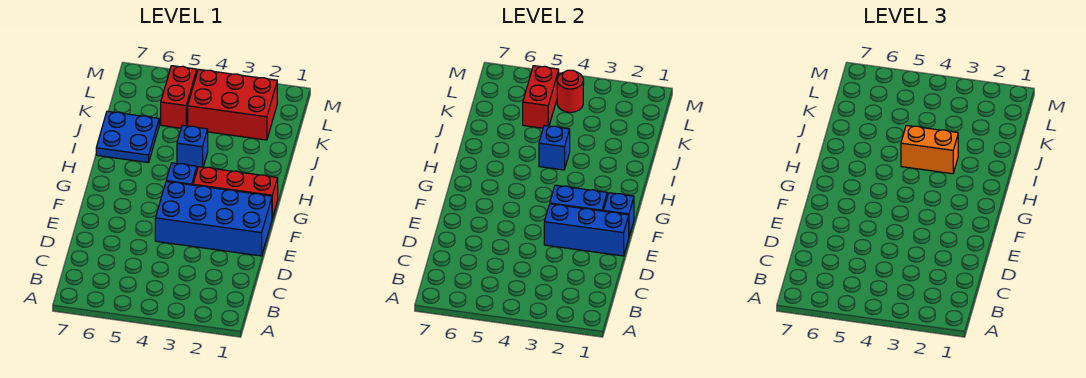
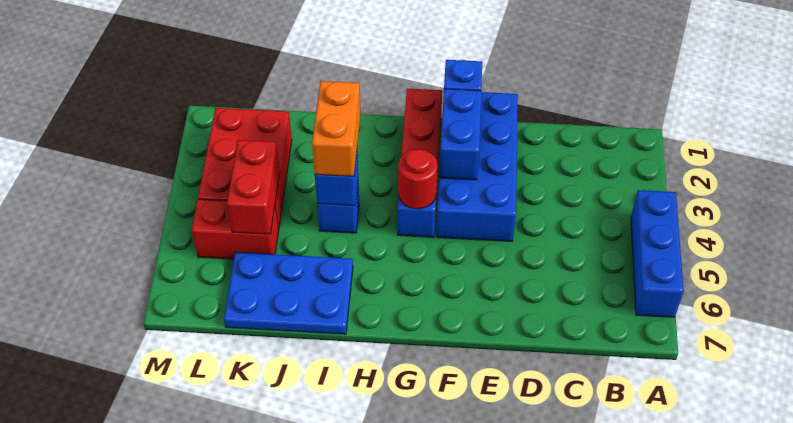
blue 1x3 brick [544,204,629,256] -> blue 1x3 brick moved to [631,190,684,317]
blue 2x2 plate [96,111,159,163] -> blue 2x3 plate [224,252,353,334]
red 1x2 brick [523,66,559,128] -> red 1x2 brick turned to [227,140,280,234]
red 1x1 round brick [557,70,583,112] -> red 1x1 round brick moved to [398,149,438,209]

